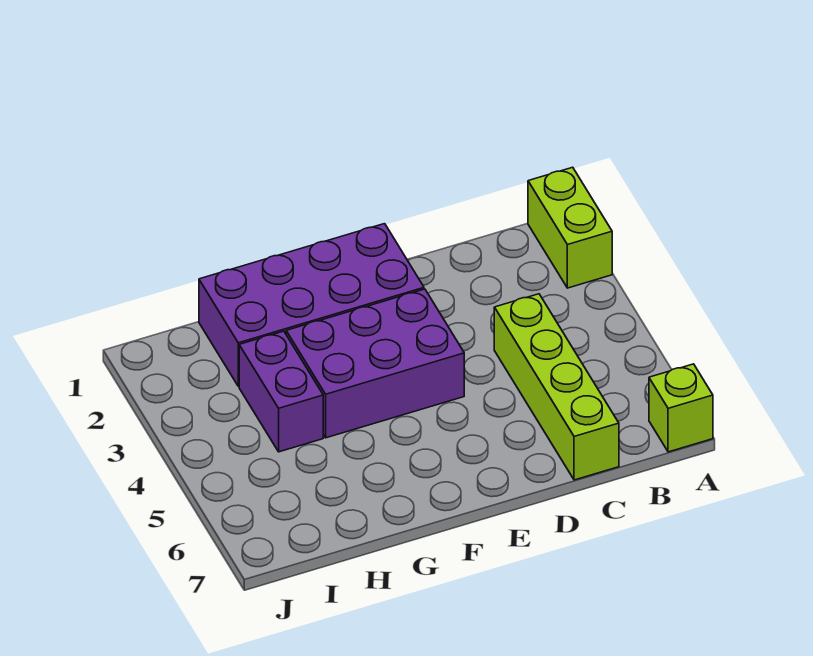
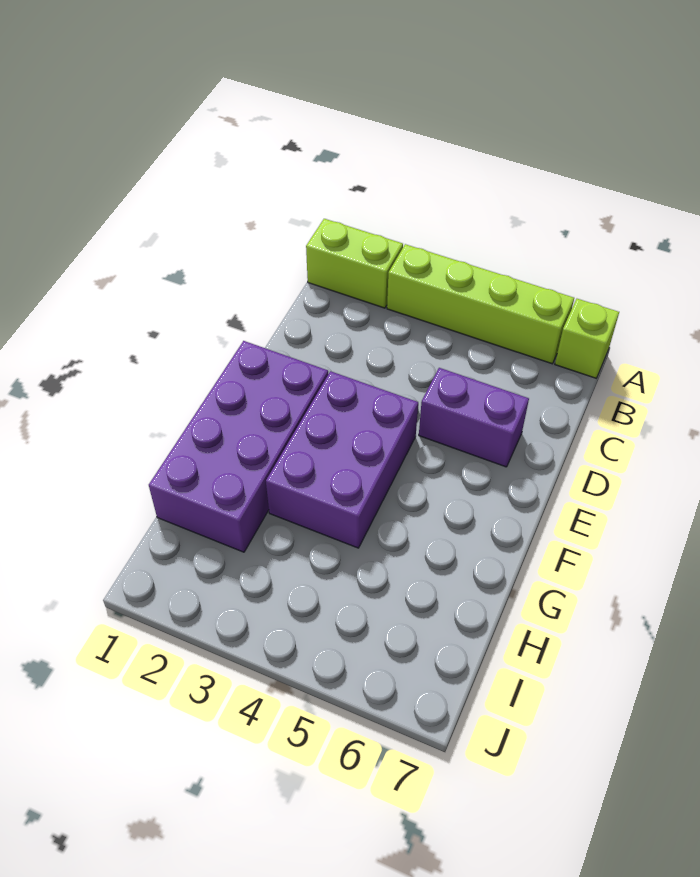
lime 1x4 brick [494,294,619,480] -> lime 1x4 brick moved to [387,244,574,364]
purple 1x2 brick [239,331,323,452] -> purple 1x2 brick moved to [419,368,529,467]

